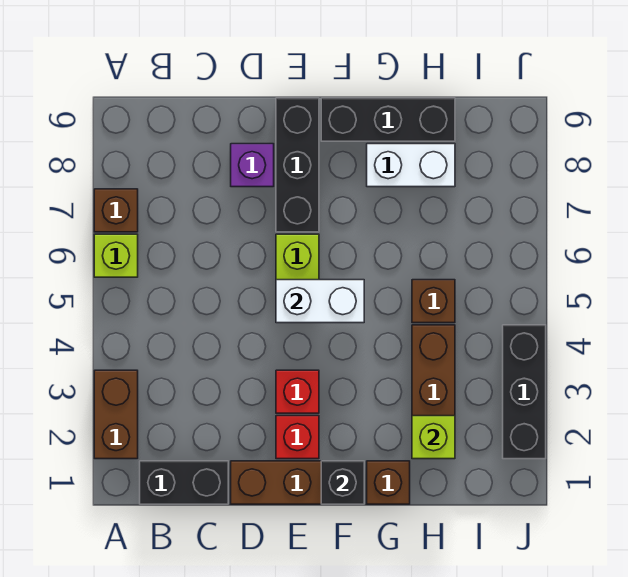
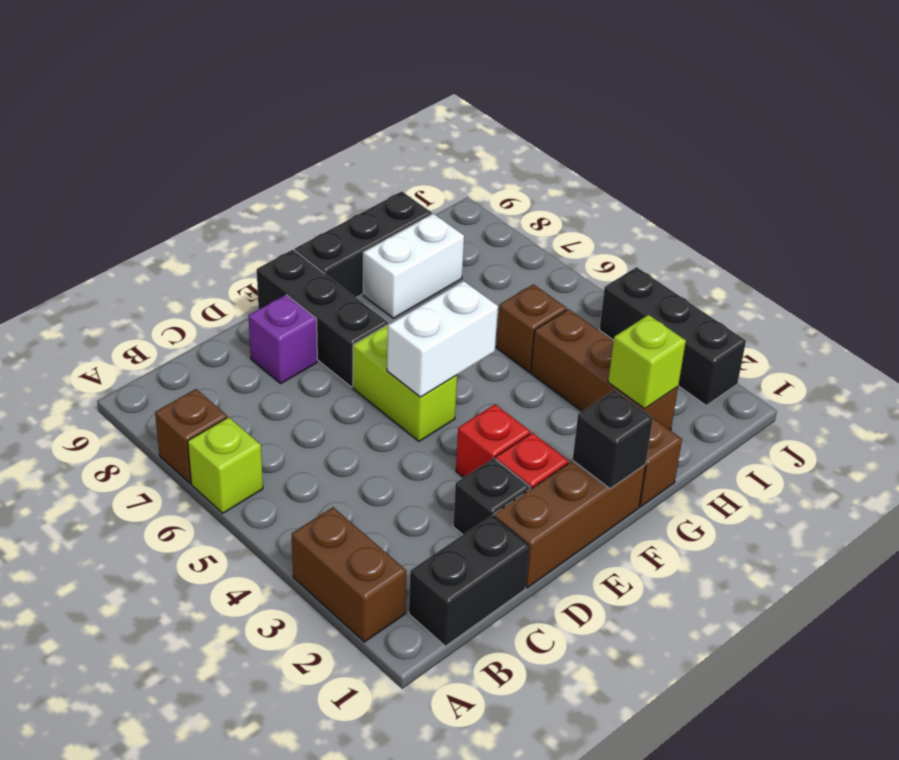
none -> black 1x1 brick [453,458,530,535]

